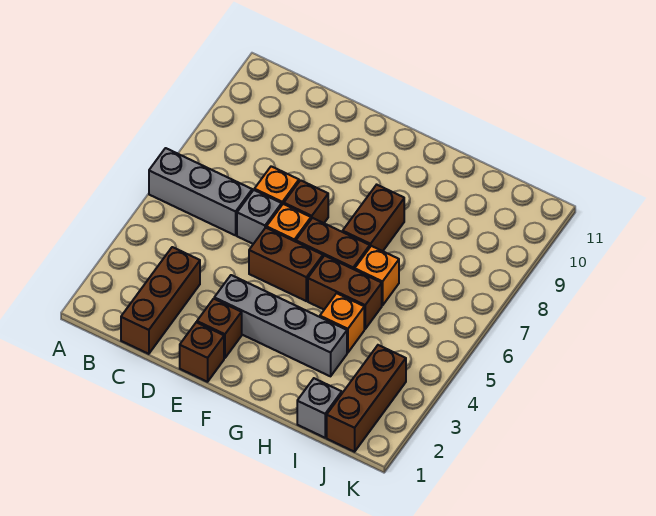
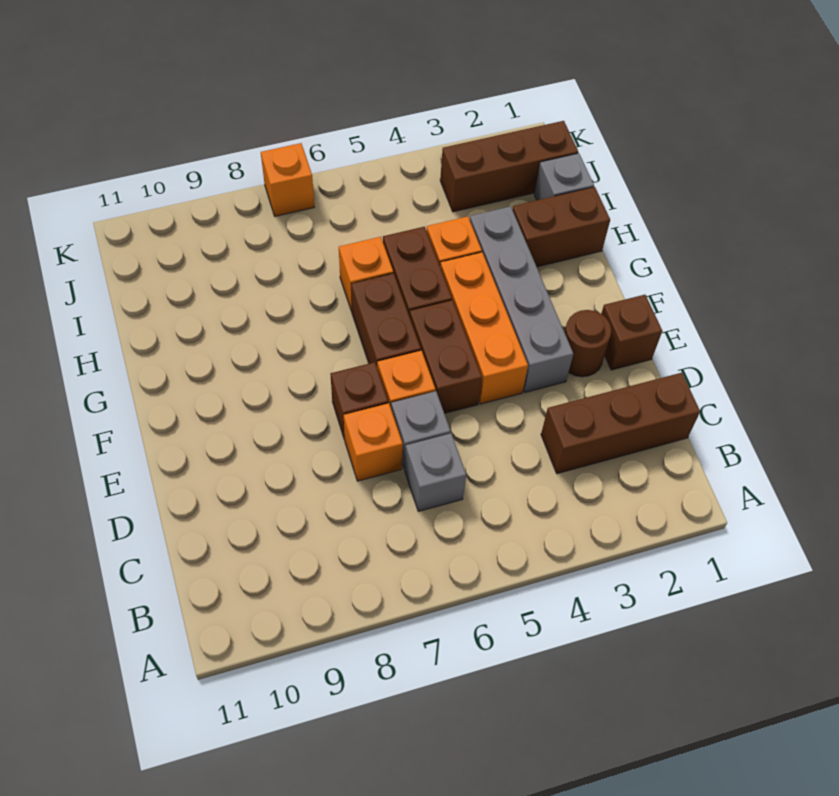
grey 1x3 brick [149,148,252,235] -> grey 1x1 brick [405,433,466,511]
brown 1x1 brick [197,299,242,358] -> brown 1x1 round brick [565,310,612,377]
none -> orange 1x3 brick [440,252,528,404]
brown 1x2 brick [343,185,404,251] -> brown 1x2 brick moved to [512,187,610,267]
none -> orange 1x1 brick [261,143,314,216]

